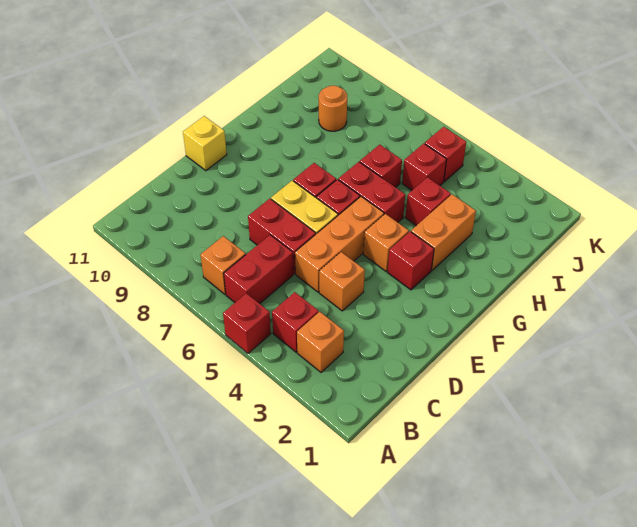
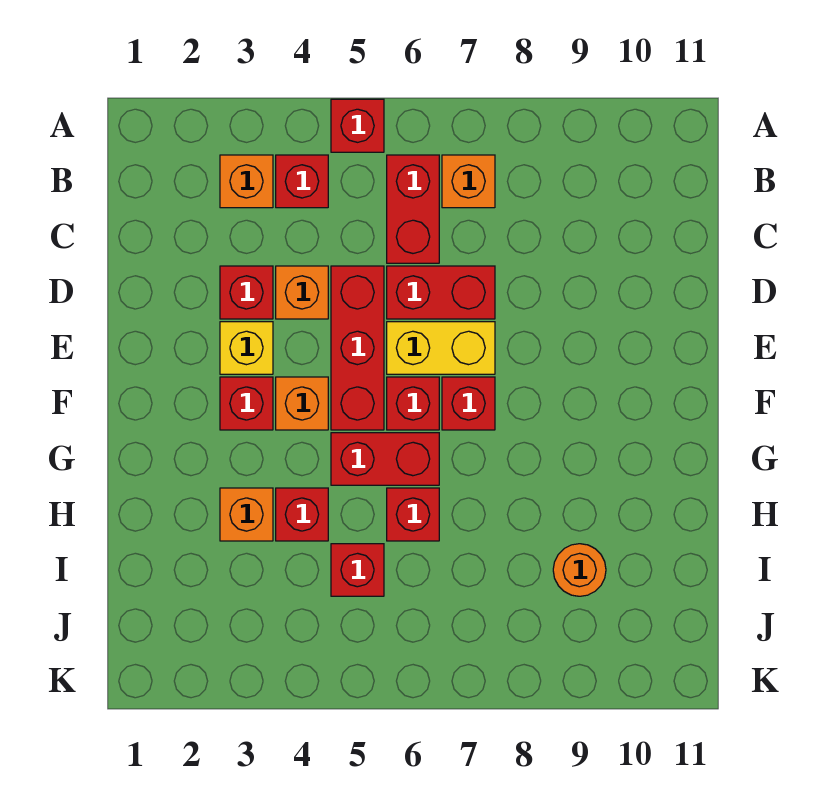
orange 1x3 brick [295,197,384,292] -> red 1x3 brick [331,266,384,430]
yellow 1x1 brick [183,116,227,171] -> yellow 1x1 brick moved to [220,322,273,374]
orange 1x2 brick [411,194,476,270] -> orange 1x1 brick [220,488,273,541]
red 1x1 brick [425,127,466,182] -> red 1x1 brick moved to [220,266,273,319]

